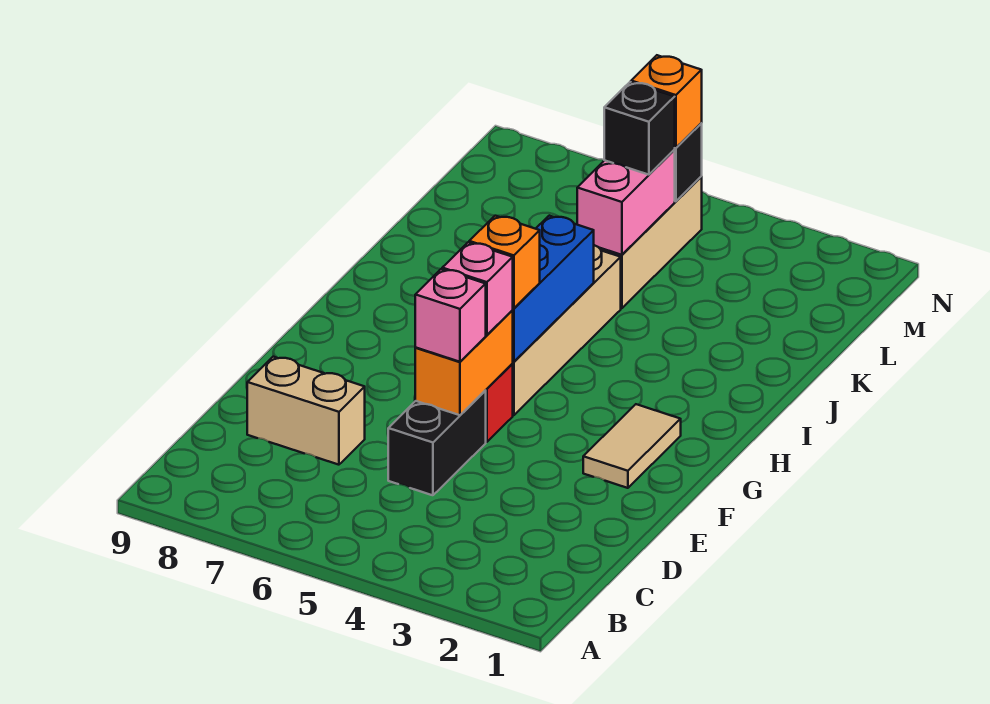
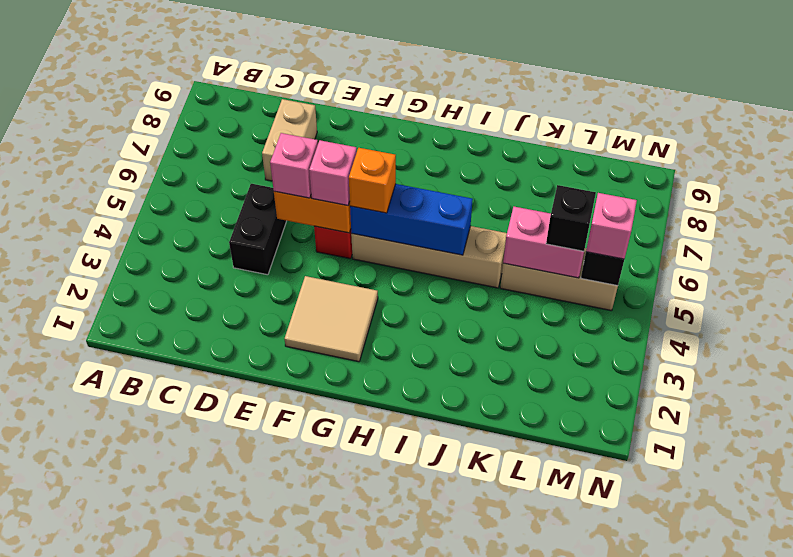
black 1x2 brick [388,390,486,495] -> black 1x2 brick turned to [229,184,286,275]
tan 1x2 tile [583,404,681,488] -> tan 2x2 tile [285,276,378,362]
orange 1x1 brick [631,55,702,148] -> pink 1x1 brick [586,193,637,259]

